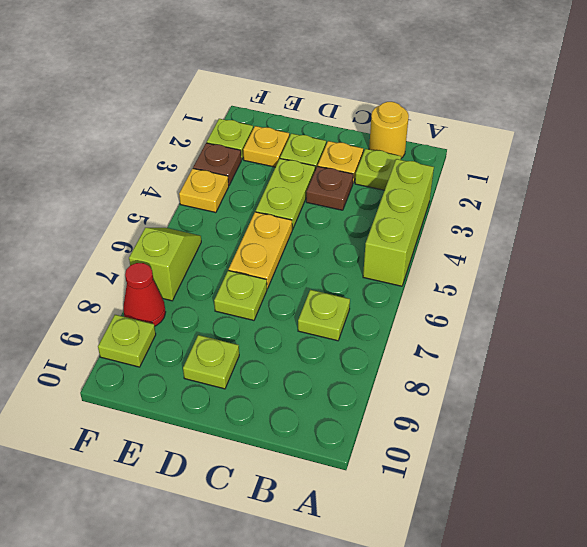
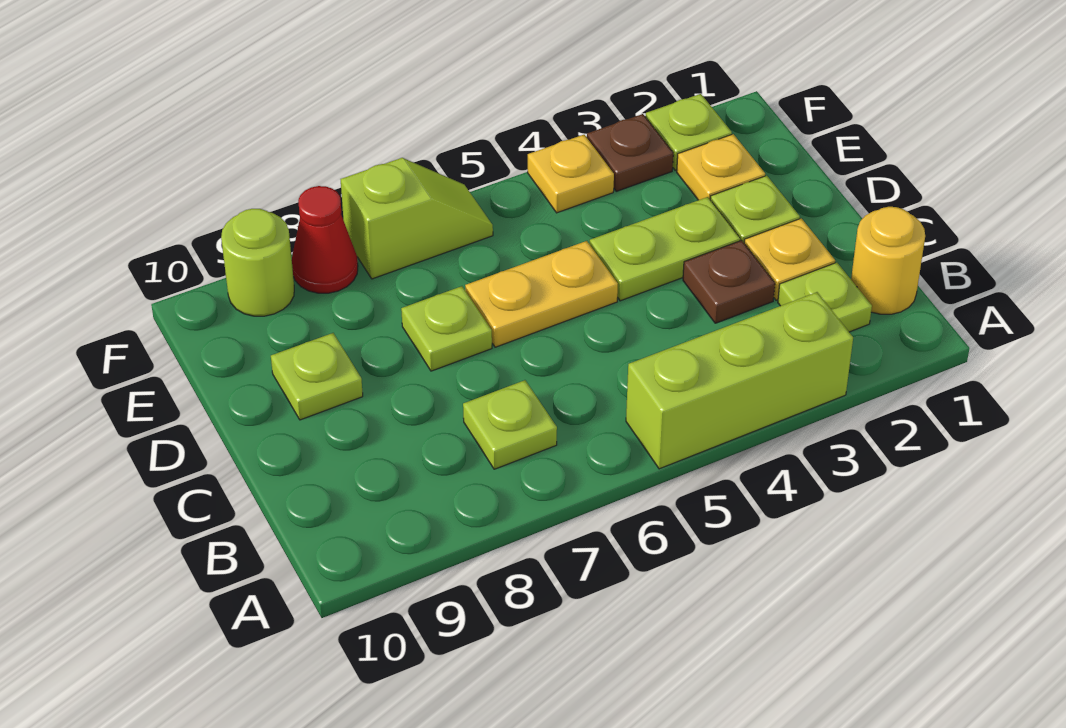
lime 1x1 plate [98,315,156,367] -> lime 1x1 round brick [221,209,294,316]

